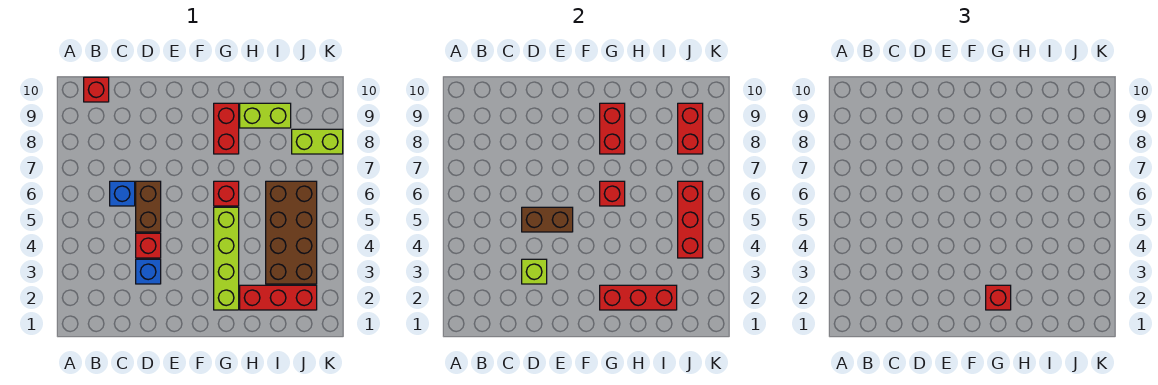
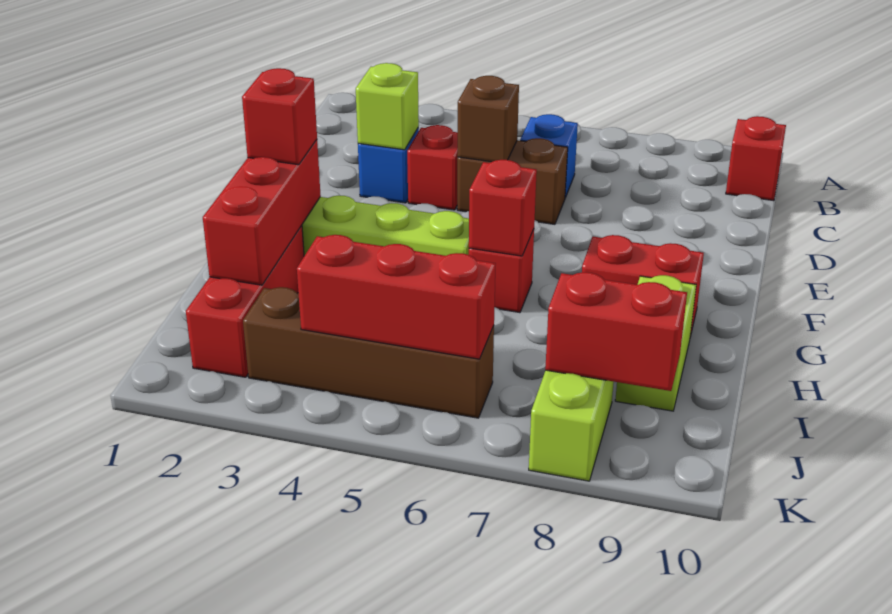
brown 1x2 brick [522,207,573,232] -> brown 1x1 brick [457,76,519,162]
red 1x2 brick [600,103,625,154] -> none
brown 2x4 brick [266,181,317,284] -> brown 1x4 brick [243,287,494,418]

